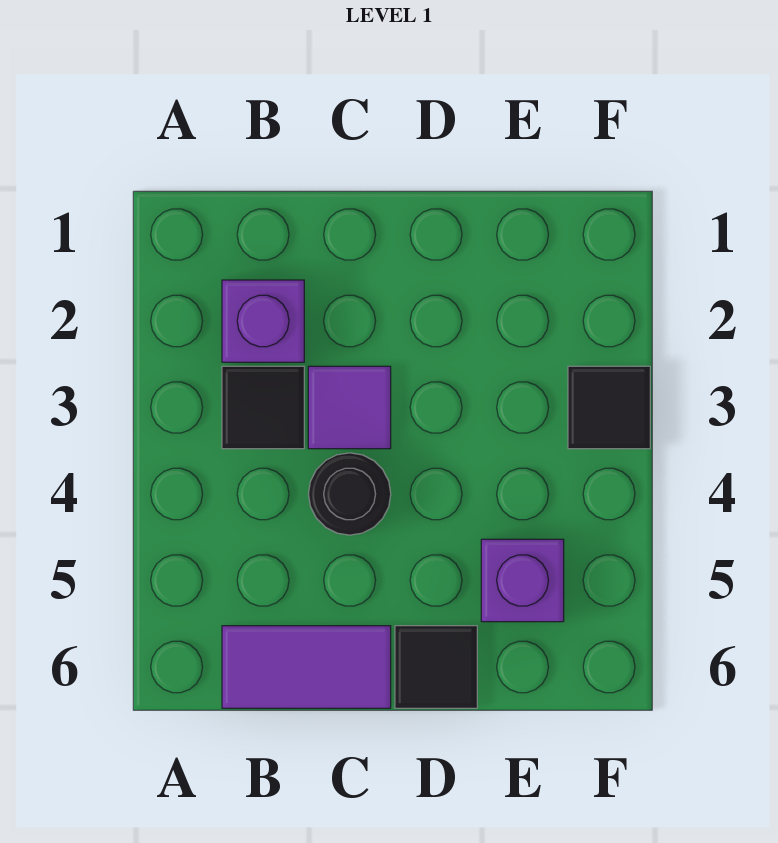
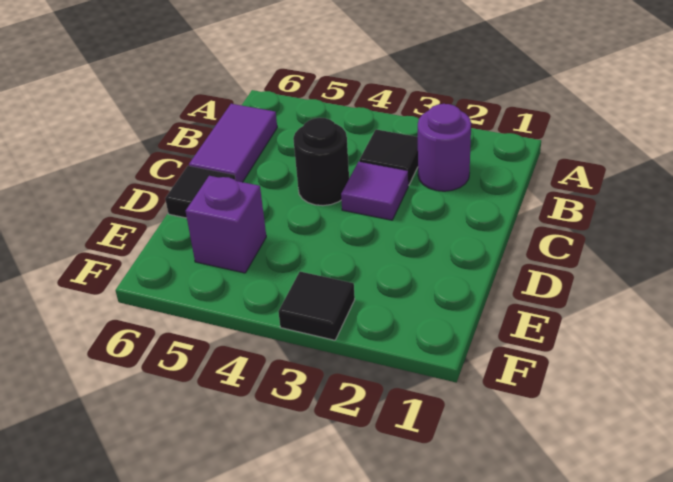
purple 1x1 brick [222,280,304,362] -> purple 1x1 round brick [418,104,471,191]

